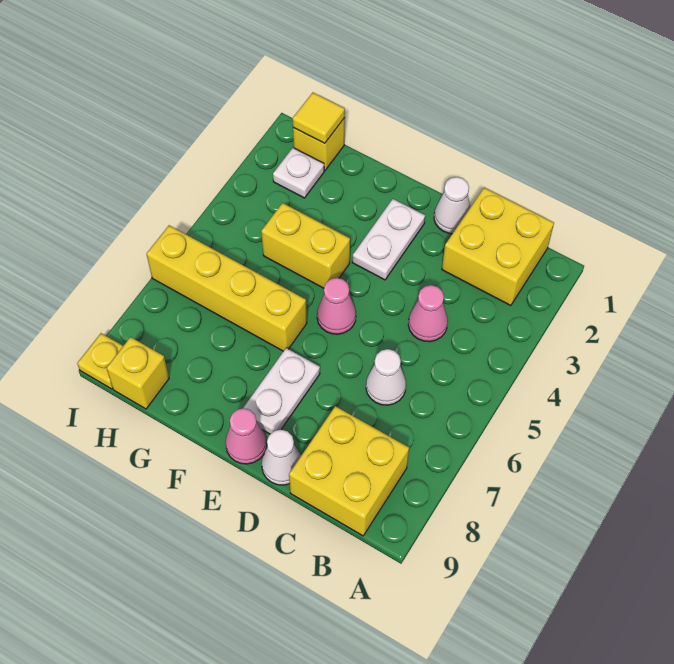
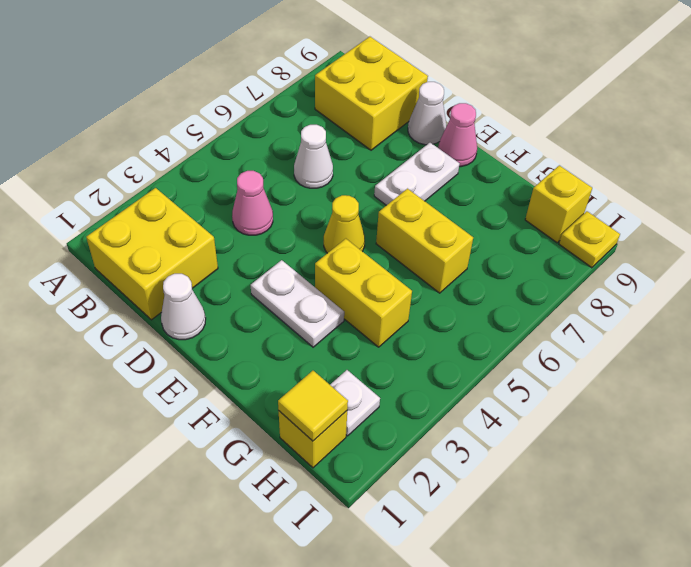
white 1x2 plate [352,199,425,280] -> white 1x2 plate turned to [251,260,344,347]
pink 1x1 cone [317,278,356,334] -> yellow 1x1 cone [324,195,365,253]
yellow 1x4 brick [146,225,307,351] -> yellow 1x2 brick [376,189,473,293]

